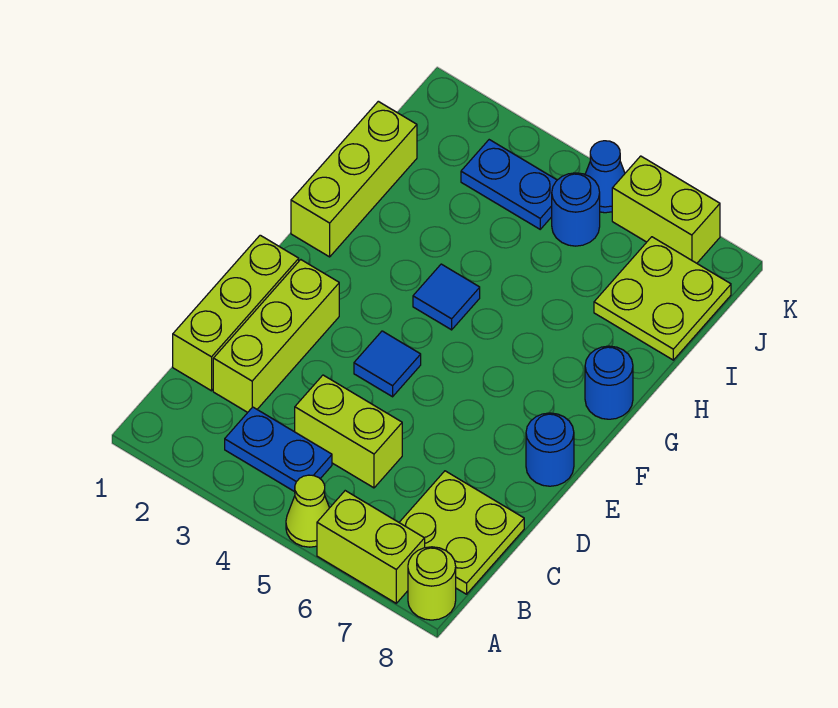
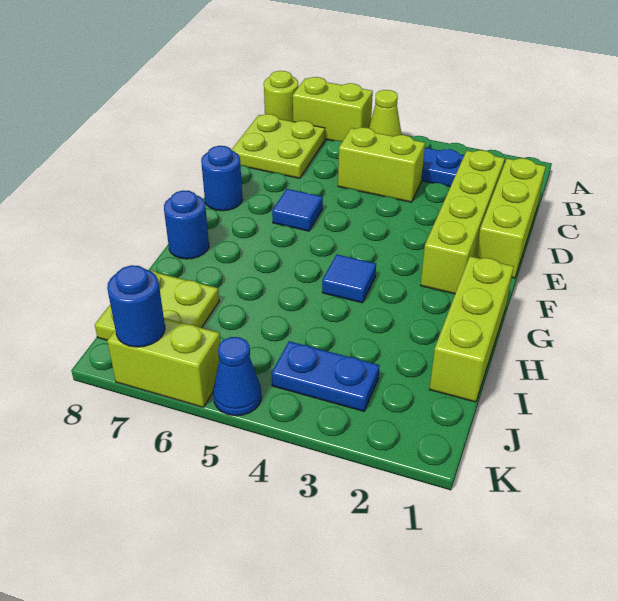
lime 1x3 brick [213,260,339,412] -> lime 1x4 brick [421,150,505,294]
blue 1x1 tile [354,331,421,397] -> blue 1x1 tile moved to [272,189,323,231]
blue 1x1 round brick [552,173,600,246] -> blue 1x1 round brick moved to [107,265,165,347]

